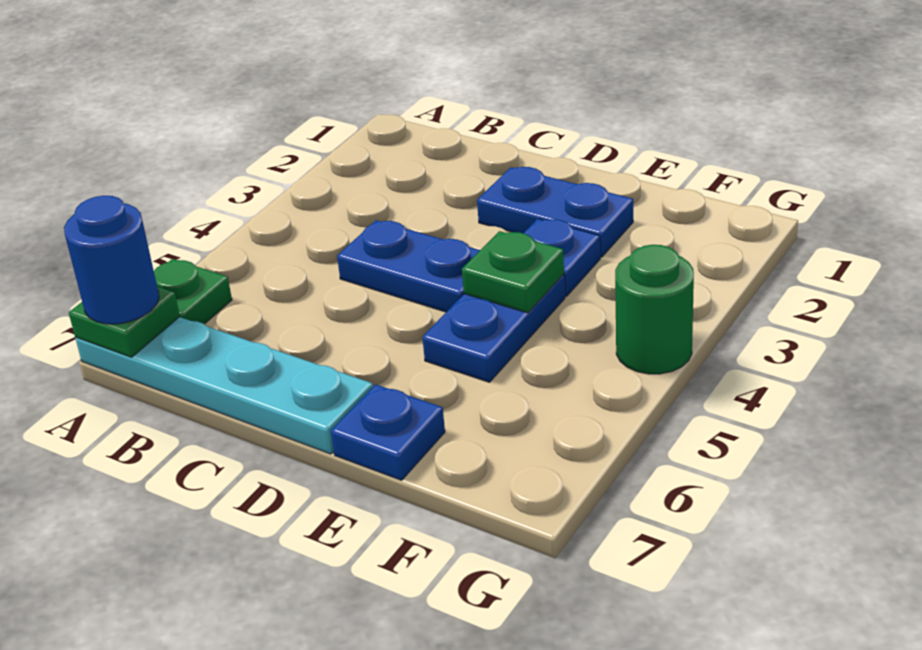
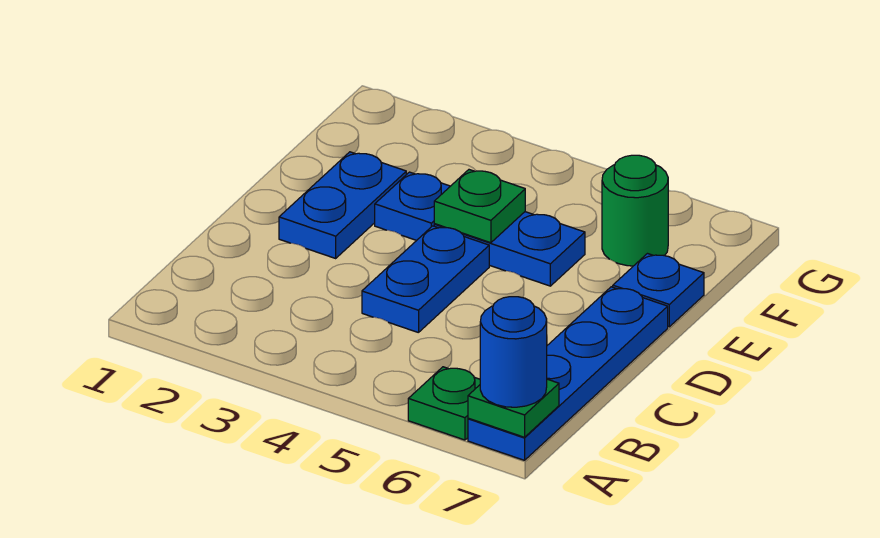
cyan 1x4 plate [75,317,373,454] -> blue 1x4 plate [468,287,668,460]
green 1x1 round brick [615,245,694,374] -> green 1x1 round brick moved to [602,155,668,266]

